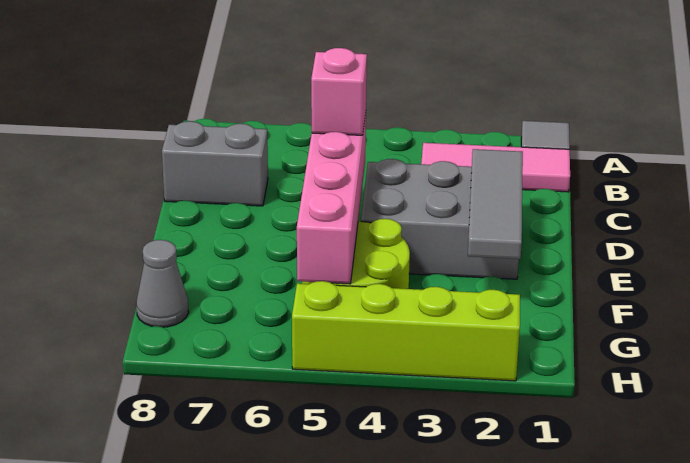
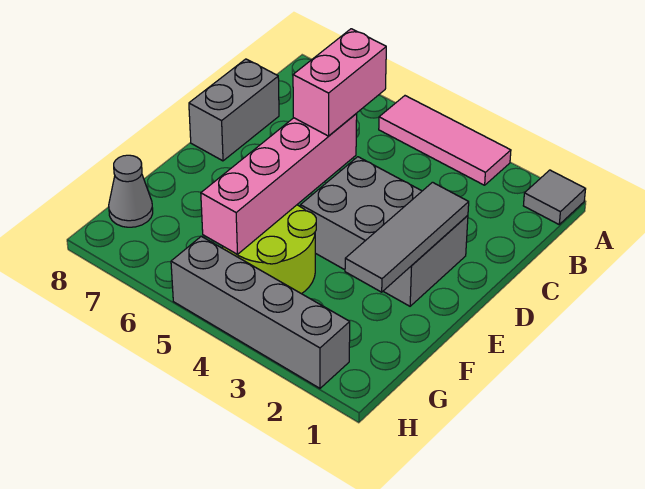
pink 1x3 tile [421,143,570,192] -> pink 1x3 tile moved to [379,96,511,185]
grey 1x2 brick [162,121,268,206] -> grey 1x2 brick turned to [189,59,279,161]
pink 1x1 brick [311,48,367,135] -> pink 1x2 brick [293,29,386,136]
lime 1x4 brick [292,281,520,381] -> grey 1x4 brick [171,236,350,388]

